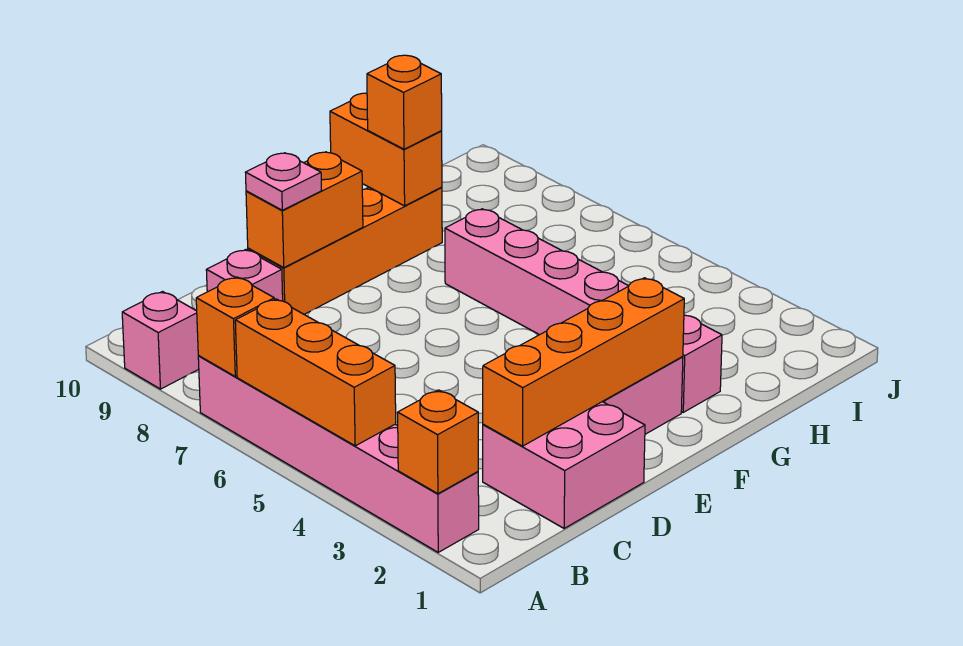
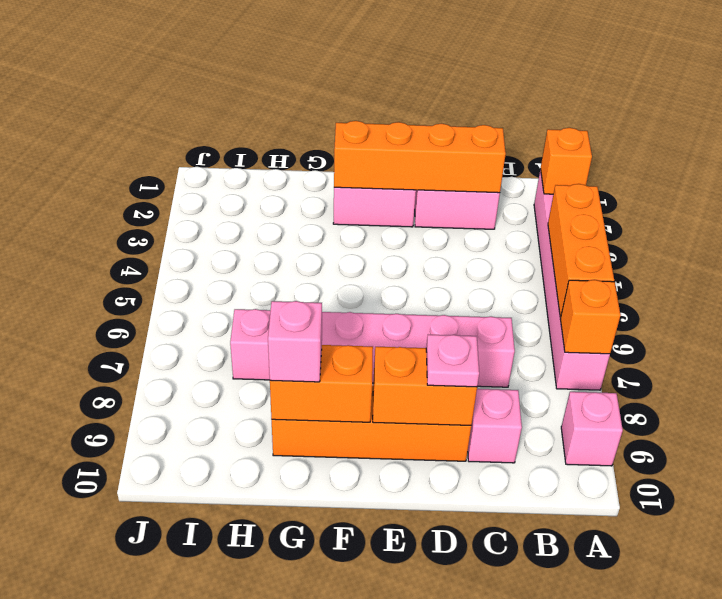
pink 1x6 brick [445,209,722,412] -> pink 1x6 brick turned to [230,309,515,387]
orange 1x2 brick [330,93,442,206] -> orange 1x2 brick turned to [270,345,373,422]
orange 1x1 brick [367,55,442,149] -> pink 1x1 brick [268,301,322,382]

